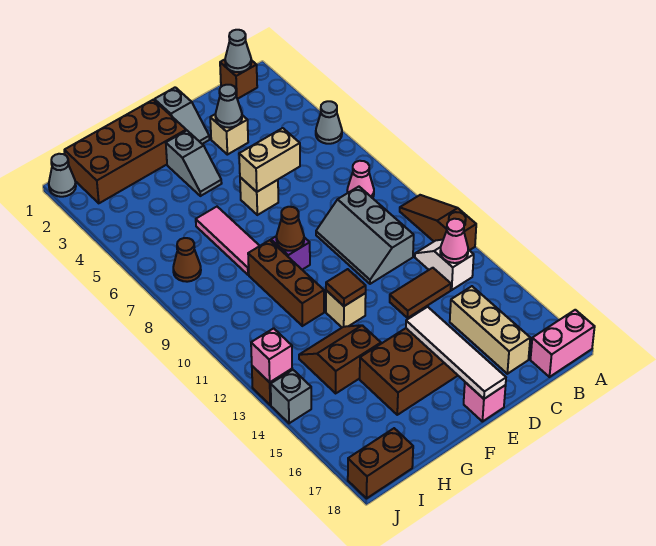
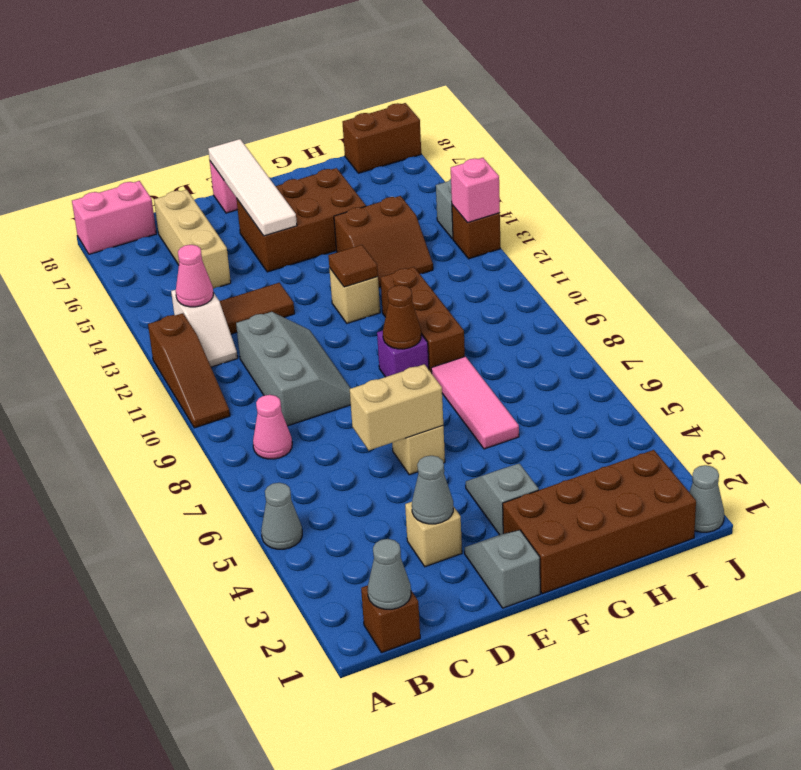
brown 1x1 cone [173,238,201,282] -> none

